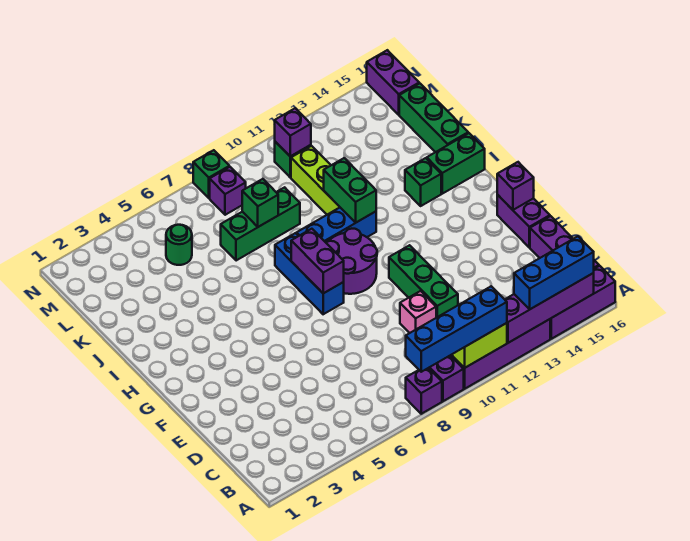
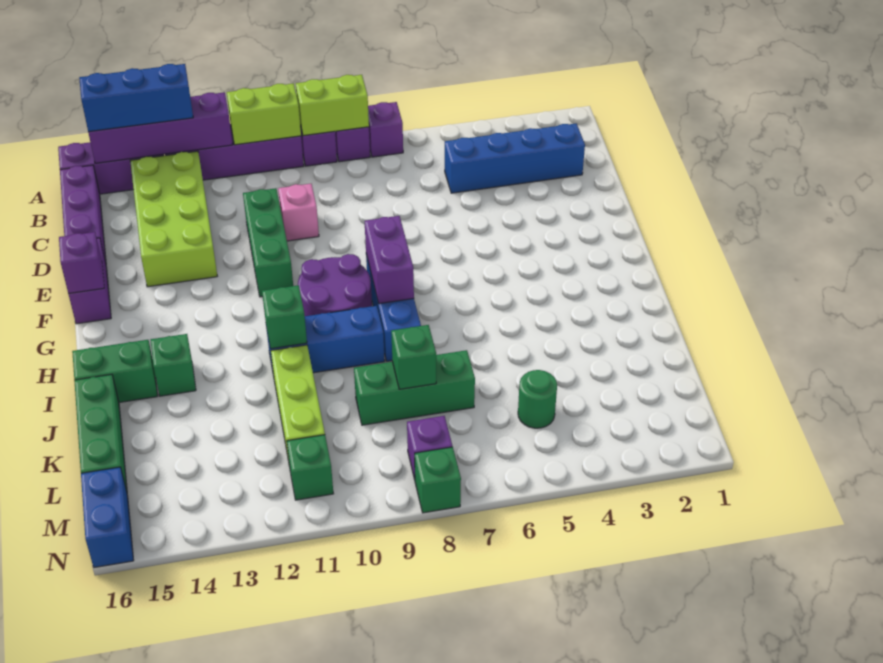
none -> lime 1x2 brick [296,75,369,136]
blue 1x4 brick [406,286,507,372] -> blue 1x4 brick moved to [445,123,585,193]
none -> lime 2x4 brick [130,151,217,287]
green 1x2 brick [324,158,376,223] -> green 1x1 brick [262,285,307,349]
purple 1x1 brick [275,108,311,156] -> purple 1x1 brick moved to [368,102,403,157]
purple 1x2 brick [367,50,419,115] -> blue 1x2 brick [81,467,134,568]

